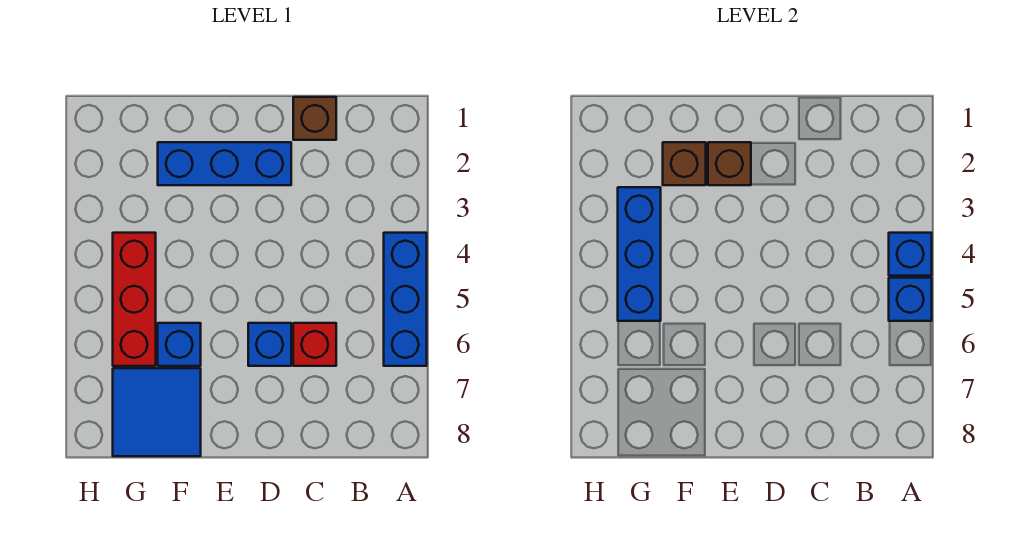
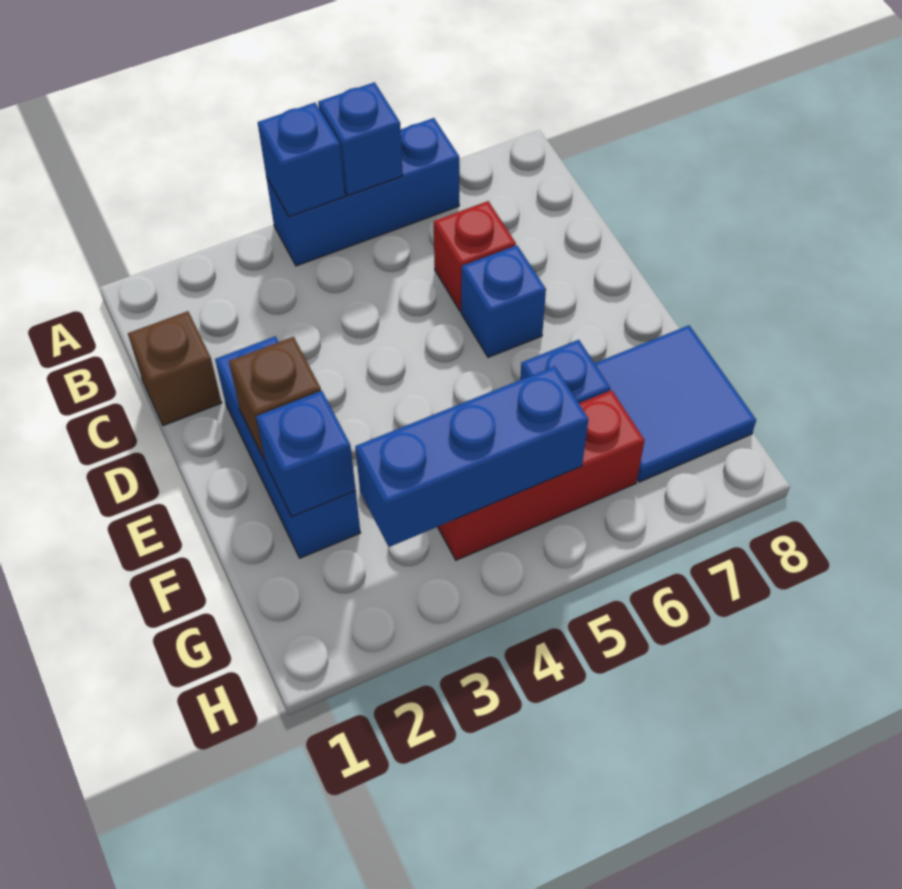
brown 1x1 brick [663,142,706,185] -> blue 1x1 brick [256,391,356,517]

